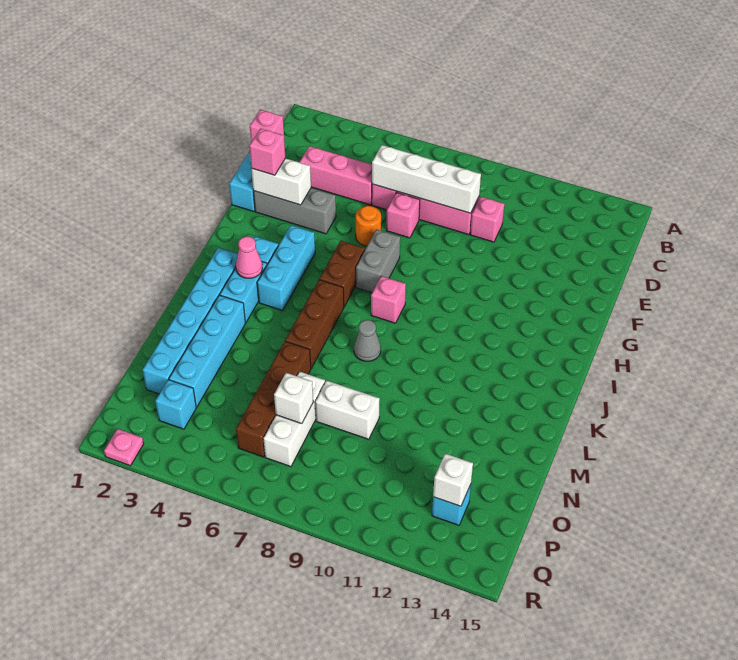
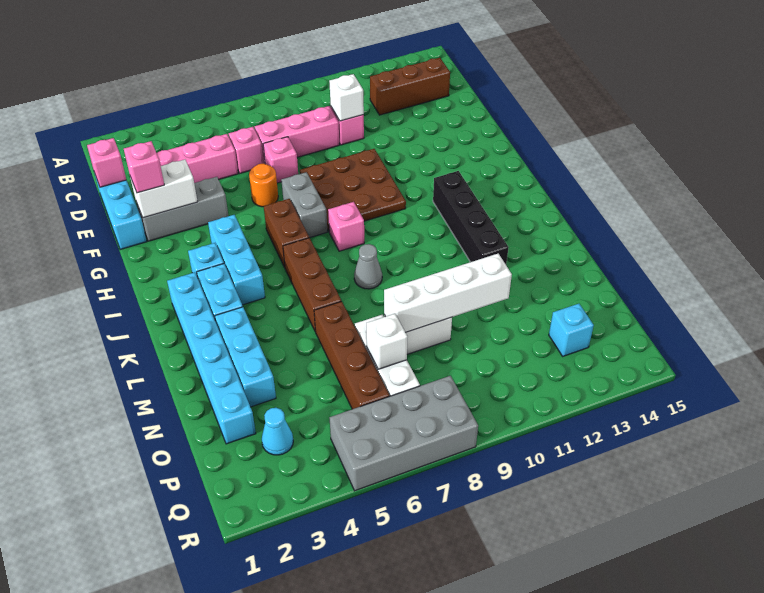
none -> brown 1x3 brick [370,58,450,115]
white 1x4 brick [372,145,481,213] -> white 1x4 brick moved to [384,254,512,332]
none -> brown 3x3 plate [300,149,406,231]
none -> black 1x4 brick [433,171,509,264]
pink 1x1 cone [236,236,262,278] -> none
cyan 1x4 brick [169,295,246,407] -> cyan 1x3 brick [215,307,276,407]
cyan 1x1 brick [155,380,196,429] -> cyan 1x1 cone [262,408,293,455]
white 1x1 brick [433,454,473,506] -> white 1x1 brick moved to [329,74,364,121]
none -> grey 2x4 brick [329,376,478,491]
pink 1x1 plate [104,429,144,466] -> none

